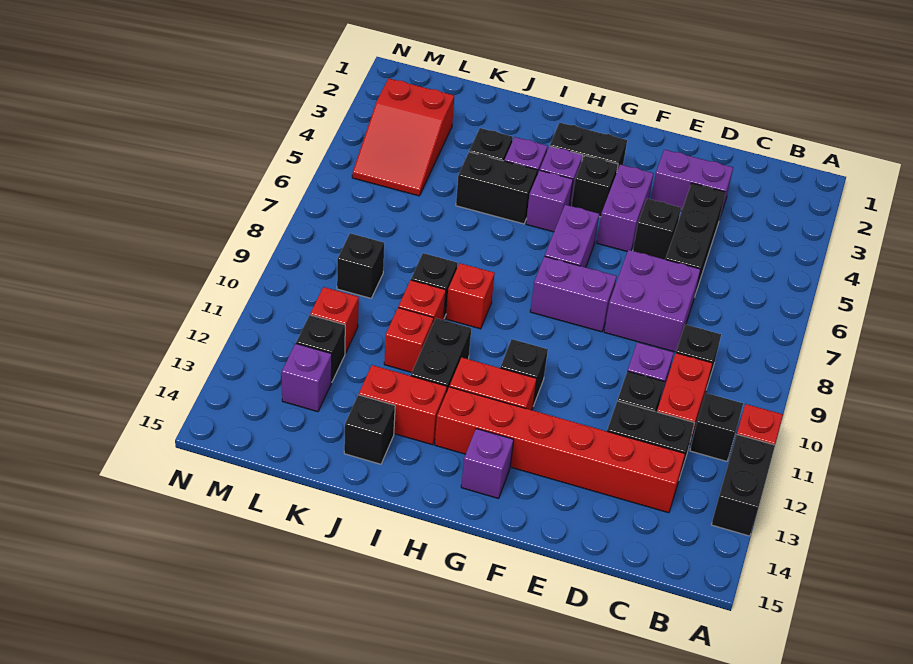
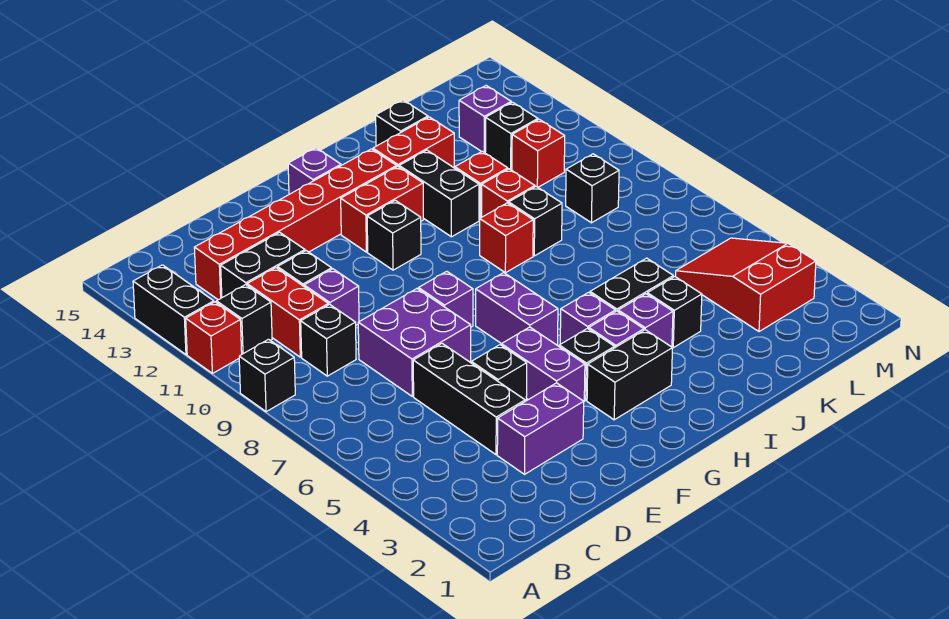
none -> black 1x1 brick [239,339,295,412]
purple 1x2 brick [530,256,617,332] -> purple 1x1 brick [418,271,473,327]

